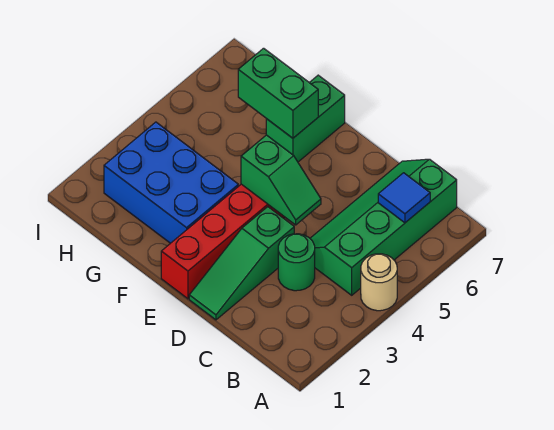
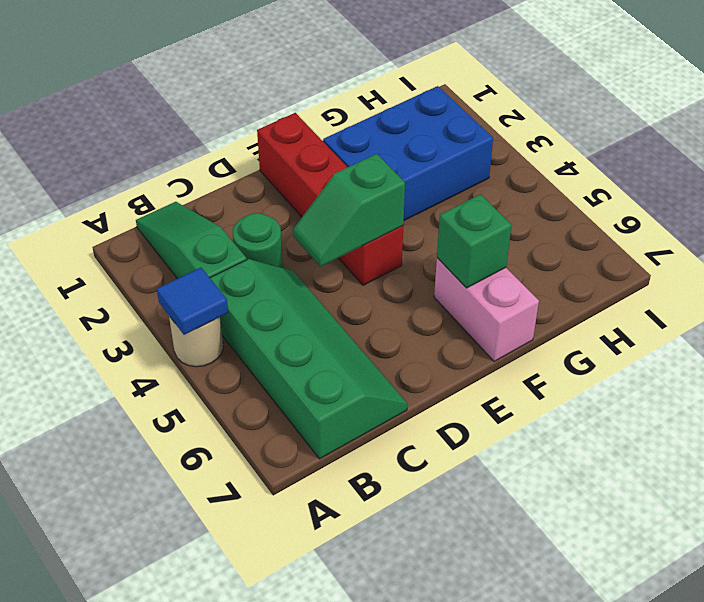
blue 1x1 tile [378,173,430,223] -> blue 1x1 tile moved to [157,268,228,335]
green 1x3 slope [189,207,294,320] -> green 1x3 slope moved to [136,202,247,279]
green 1x2 brick [266,75,345,162] -> pink 1x2 brick [434,258,539,361]
green 1x2 brick [238,48,318,138] -> green 1x1 brick [437,194,512,288]

